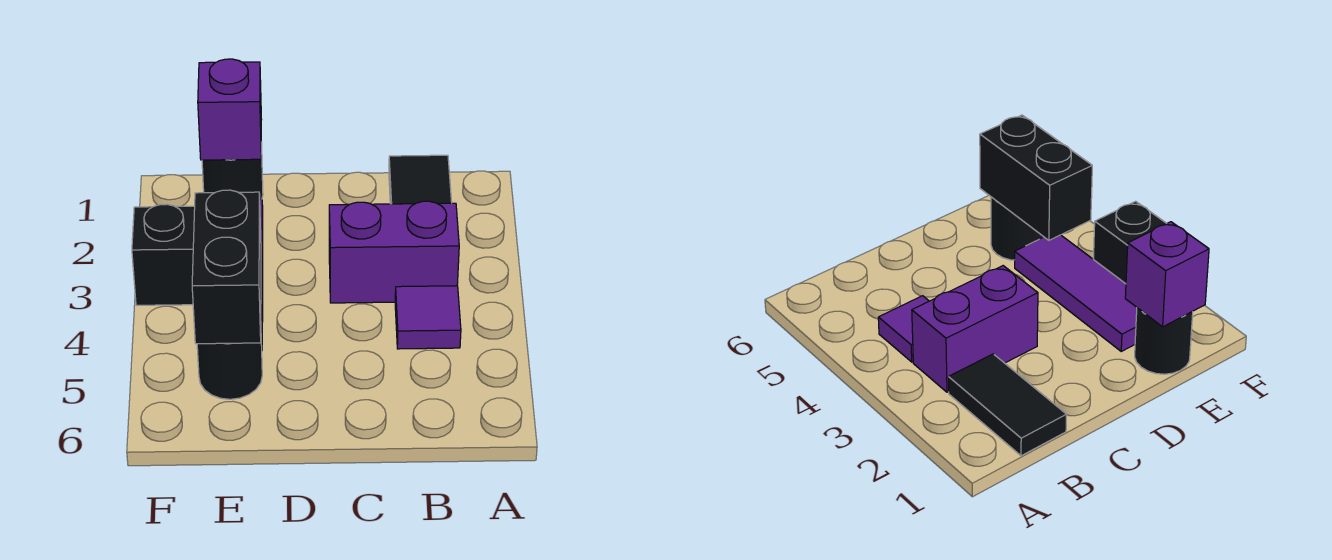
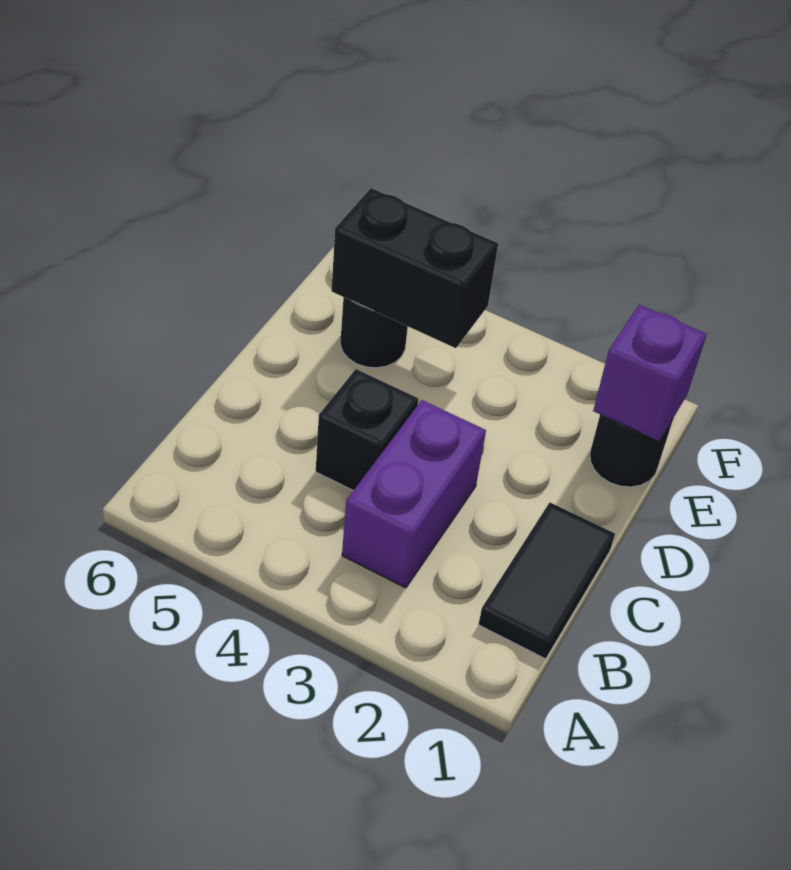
black 1x2 tile [389,155,452,204] -> black 1x2 tile turned to [478,503,615,659]
purple 1x1 tile [395,286,461,349] -> none
purple 1x3 tile [1015,235,1137,351] -> none
black 1x1 brick [132,204,195,305] -> black 1x1 brick moved to [316,369,418,490]

